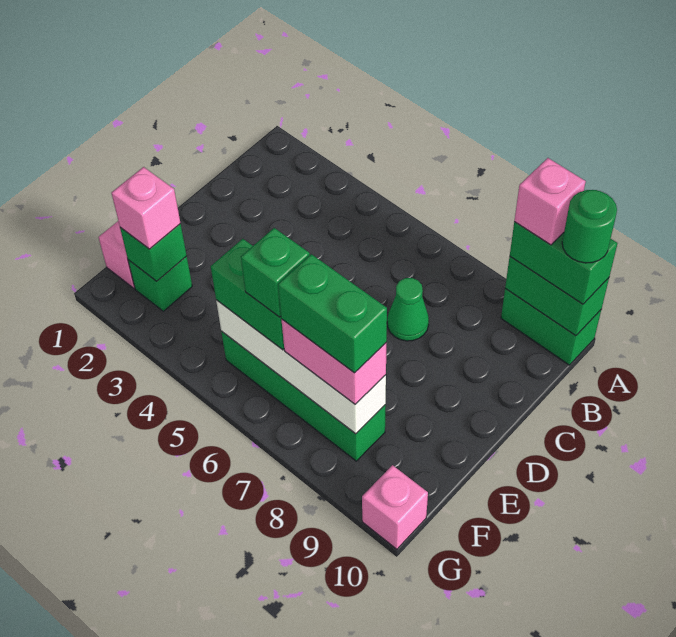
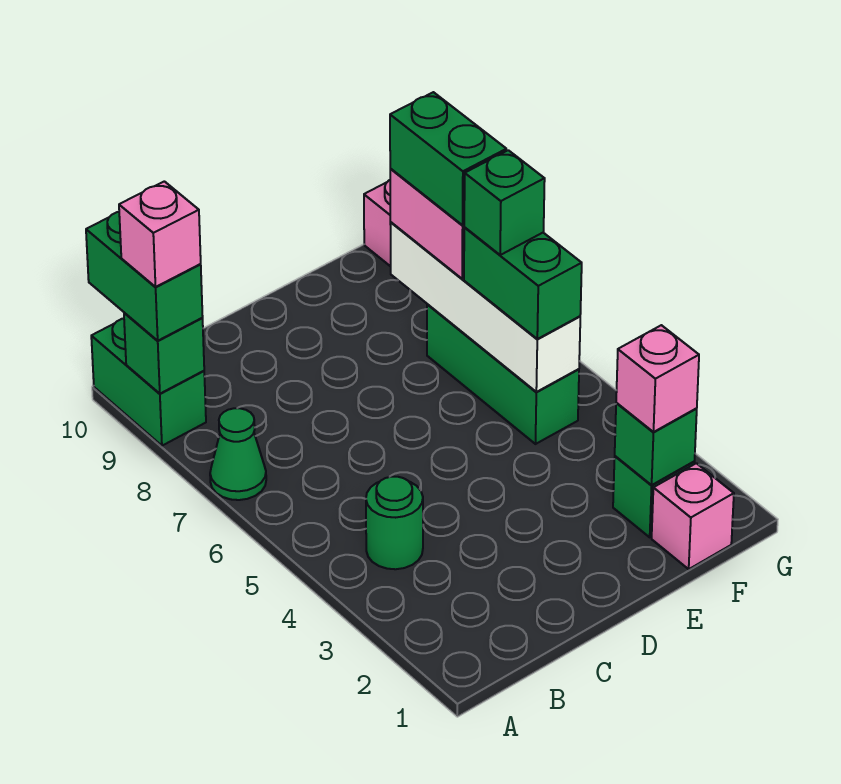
green 1x2 brick [505,256,609,336] -> green 1x1 brick [124,313,204,394]
green 1x1 round brick [562,190,617,263] -> green 1x1 round brick moved to [366,477,423,569]
green 1x1 cone [387,278,429,341] -> green 1x1 cone moved to [210,408,266,500]
green 1x4 brick [221,331,386,461] -> green 1x3 brick [427,304,579,444]

